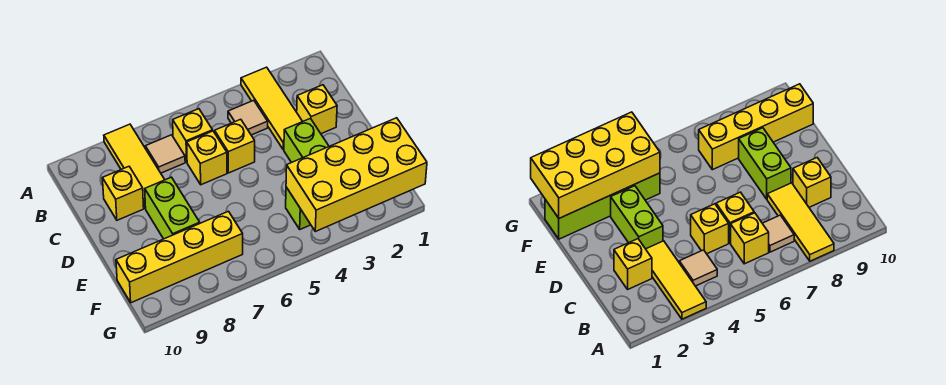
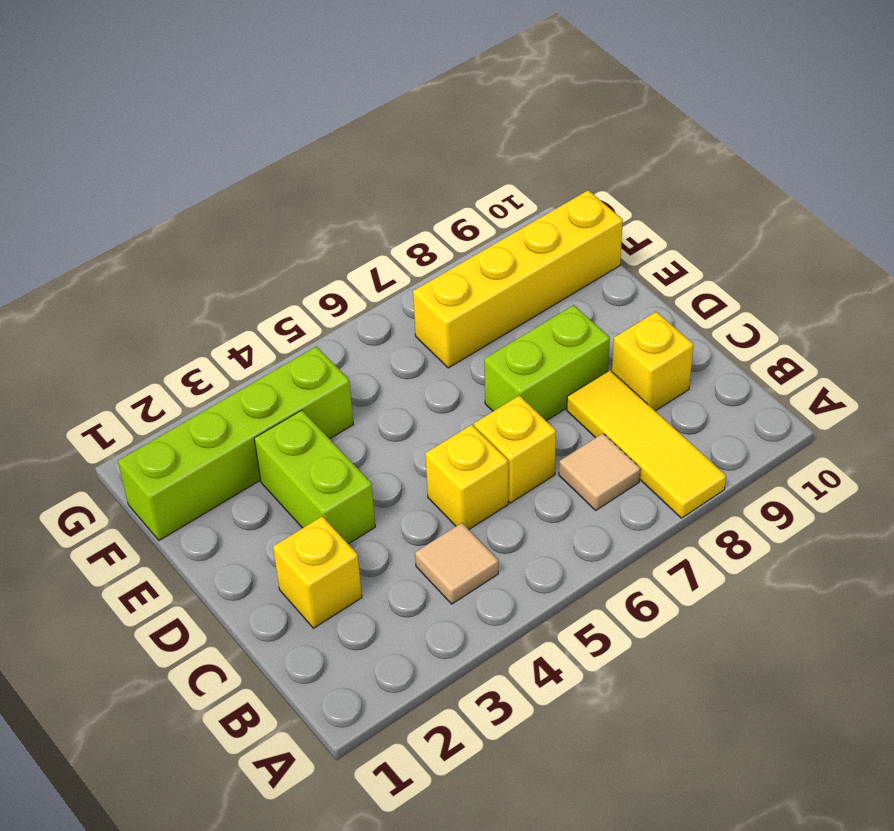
yellow 1x3 tile [241,67,303,150] -> none
yellow 1x1 brick [173,109,213,162] -> none
lime 1x2 brick [145,177,200,239] -> lime 1x2 brick turned to [484,305,610,421]
yellow 2x4 brick [286,118,427,232] -> none

